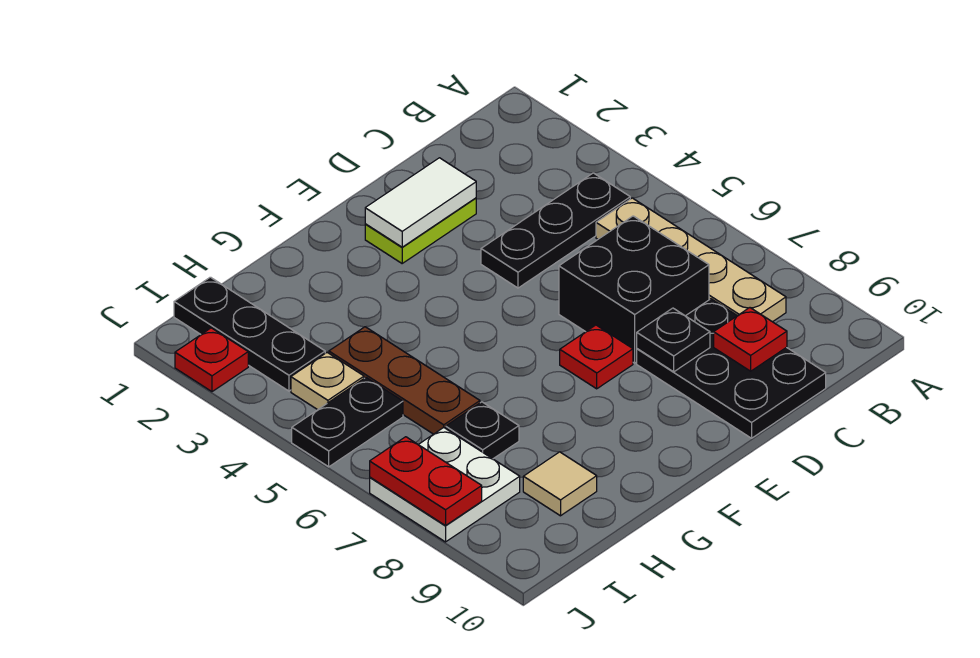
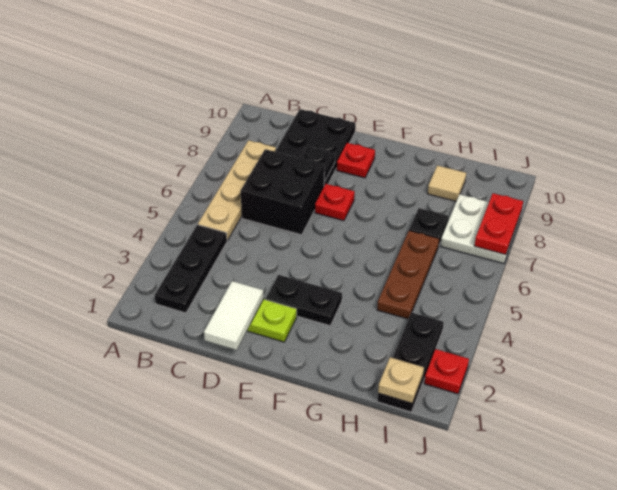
black 1x3 plate [481,173,630,288] -> black 1x3 plate turned to [155,225,227,313]
red 1x1 plate [714,308,787,371] -> red 1x1 plate moved to [337,143,375,178]
white 1x2 tile [365,158,476,247] -> white 1x2 tile turned to [204,281,264,350]
tan 1x1 plate [291,353,364,410] -> tan 1x1 plate moved to [378,357,424,403]
black 1x2 plate [292,378,403,467] -> black 1x2 plate moved to [266,275,342,326]

